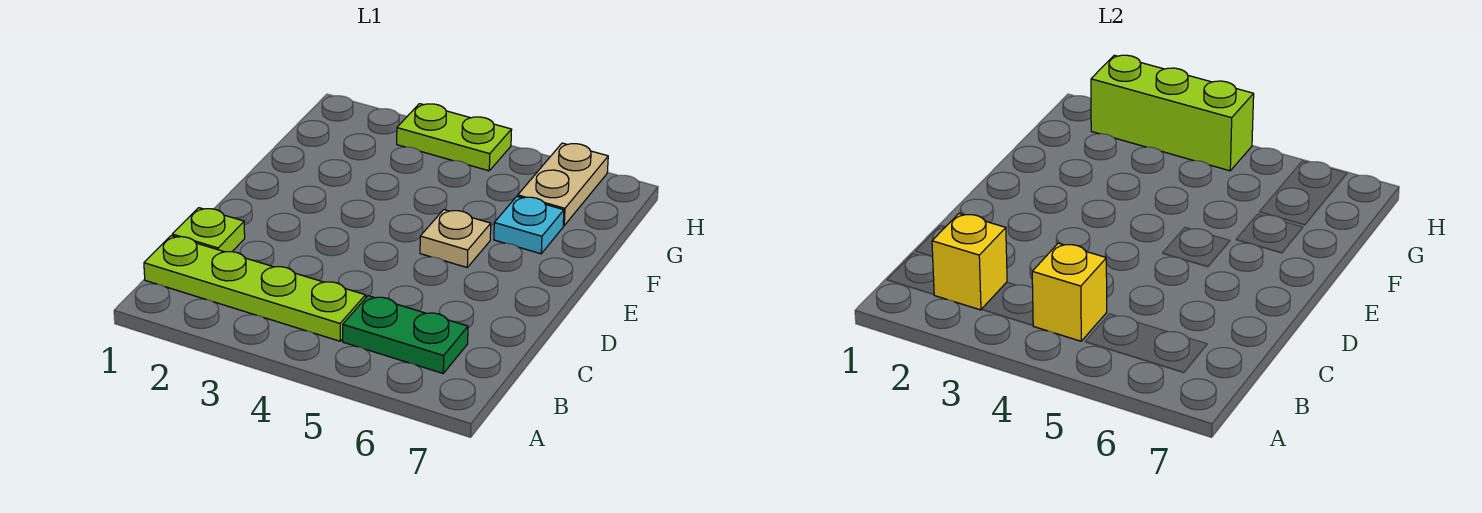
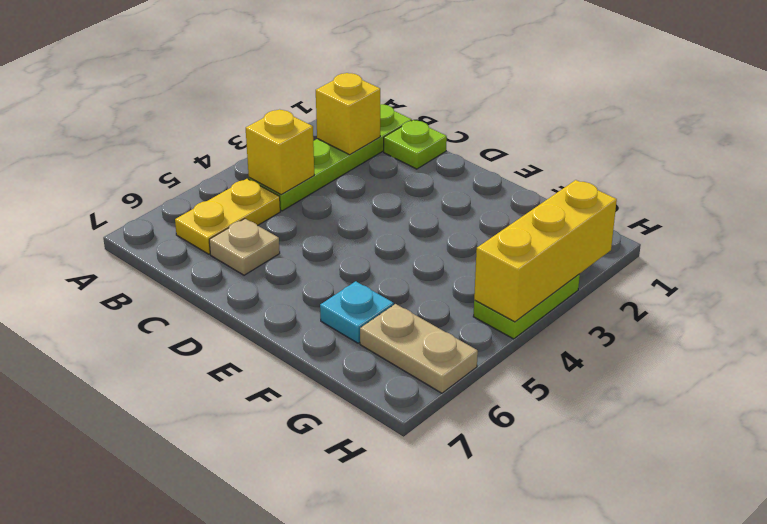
green 1x2 plate [343,296,468,373] -> yellow 1x2 plate [175,179,280,254]
tan 1x1 plate [420,210,491,267] -> tan 1x1 plate moved to [209,219,280,275]
lime 1x3 brick [1091,55,1254,171] -> yellow 1x3 brick [474,180,617,322]

